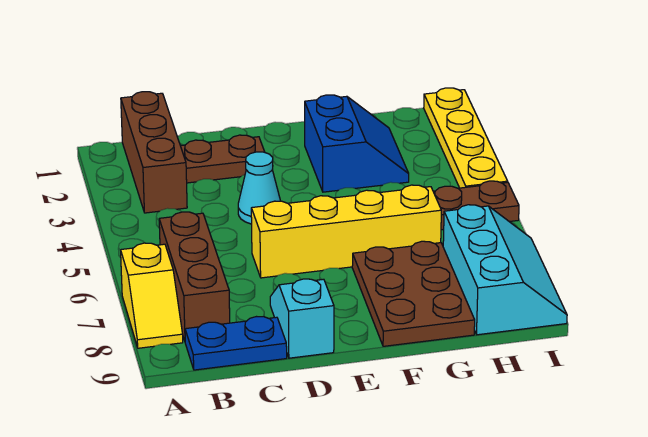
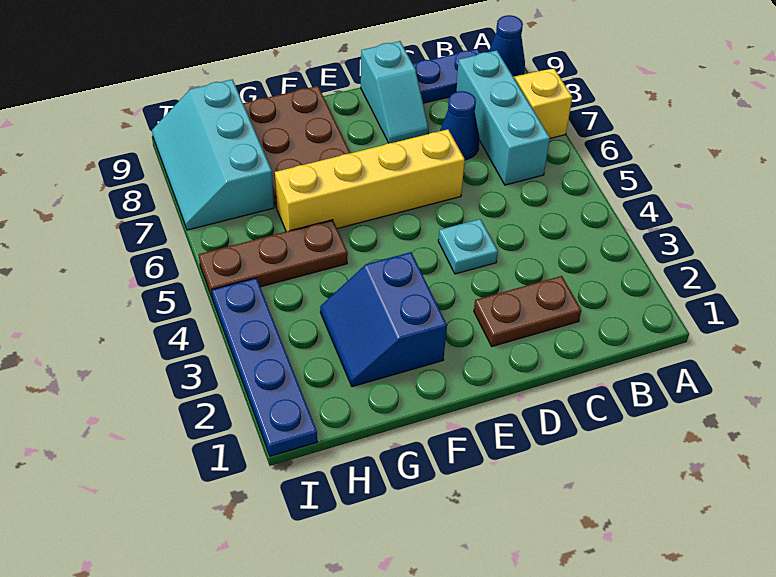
none -> blue 1x1 cone [489,15,525,77]
brown 1x3 brick [121,92,187,213] -> none
brown 1x3 brick [159,212,230,341] -> cyan 1x3 brick [456,50,550,185]
none -> blue 1x1 cone [440,91,480,160]
cyan 1x1 cone [238,152,280,224] -> cyan 1x1 plate [438,219,498,274]
yellow 1x4 plate [424,88,508,188] -> blue 1x4 plate [212,278,317,456]

